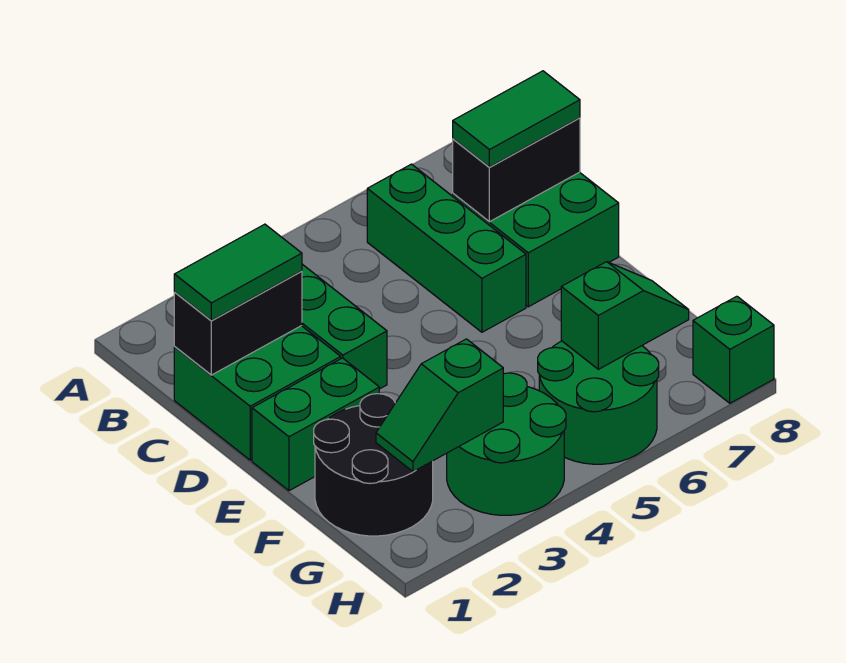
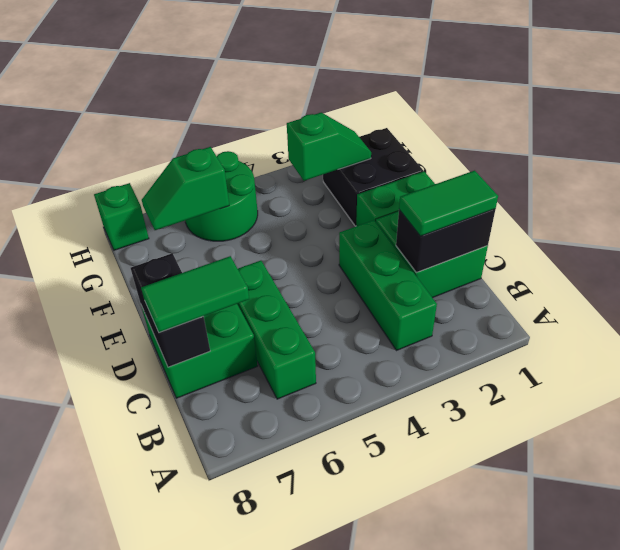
black 1x2 brick [453,118,580,222] -> black 1x2 brick turned to [131,253,210,367]
black 2x2 round brick [314,394,433,536] -> black 2x2 brick [323,128,423,226]
green 2x2 round brick [447,373,566,515] -> none

